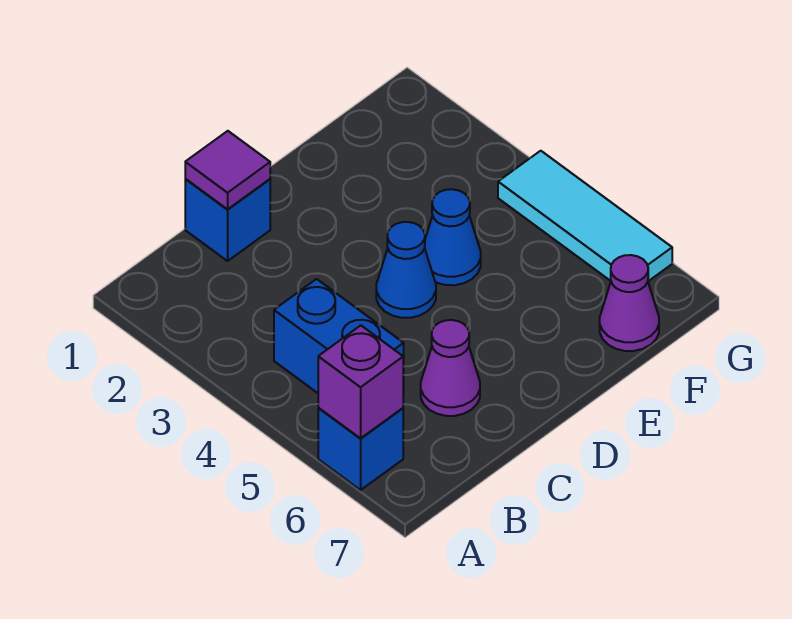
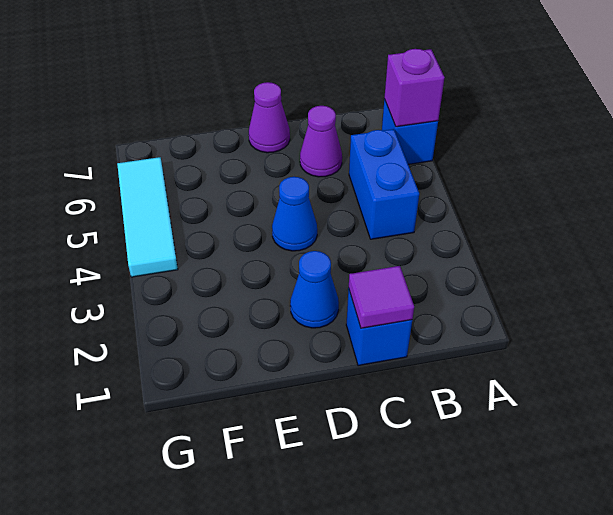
blue 1x1 cone [425,189,481,285] -> blue 1x1 cone moved to [290,251,339,328]
purple 1x1 cone [600,255,659,351] -> purple 1x1 cone moved to [249,82,290,153]

